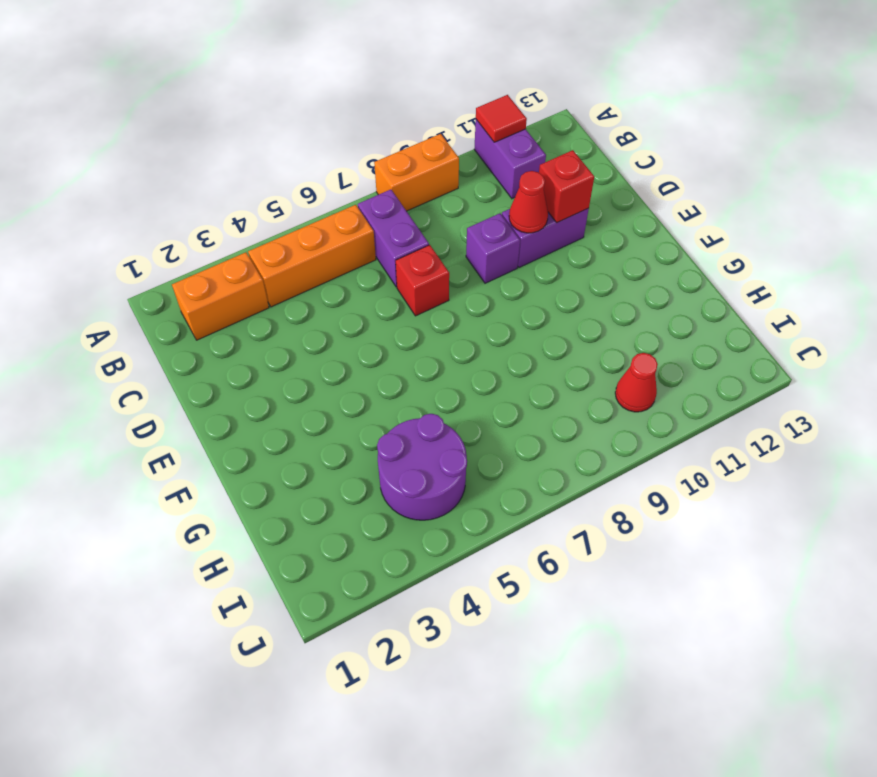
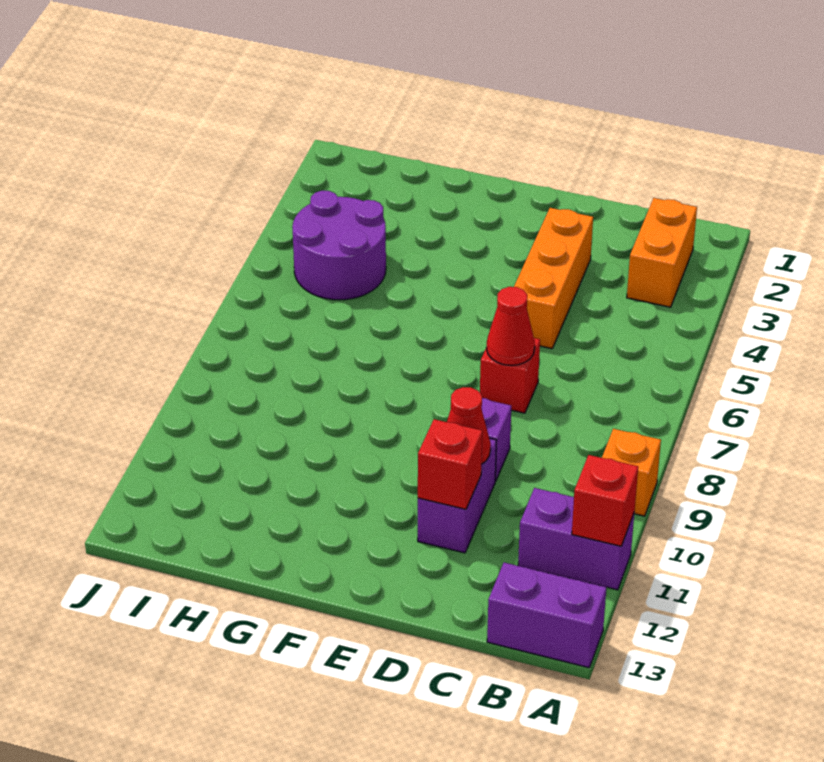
orange 1x2 brick [374,134,459,211] -> orange 1x1 brick [602,429,661,516]
red 1x1 tile [476,95,527,142] -> red 1x1 brick [572,455,638,546]
orange 1x3 brick [248,205,376,307] -> orange 1x3 brick moved to [514,208,593,349]
purple 1x2 brick [358,190,429,287] -> purple 1x2 brick moved to [487,563,606,668]
red 1x1 cone [615,353,658,412] -> red 1x1 cone moved to [487,287,535,365]

